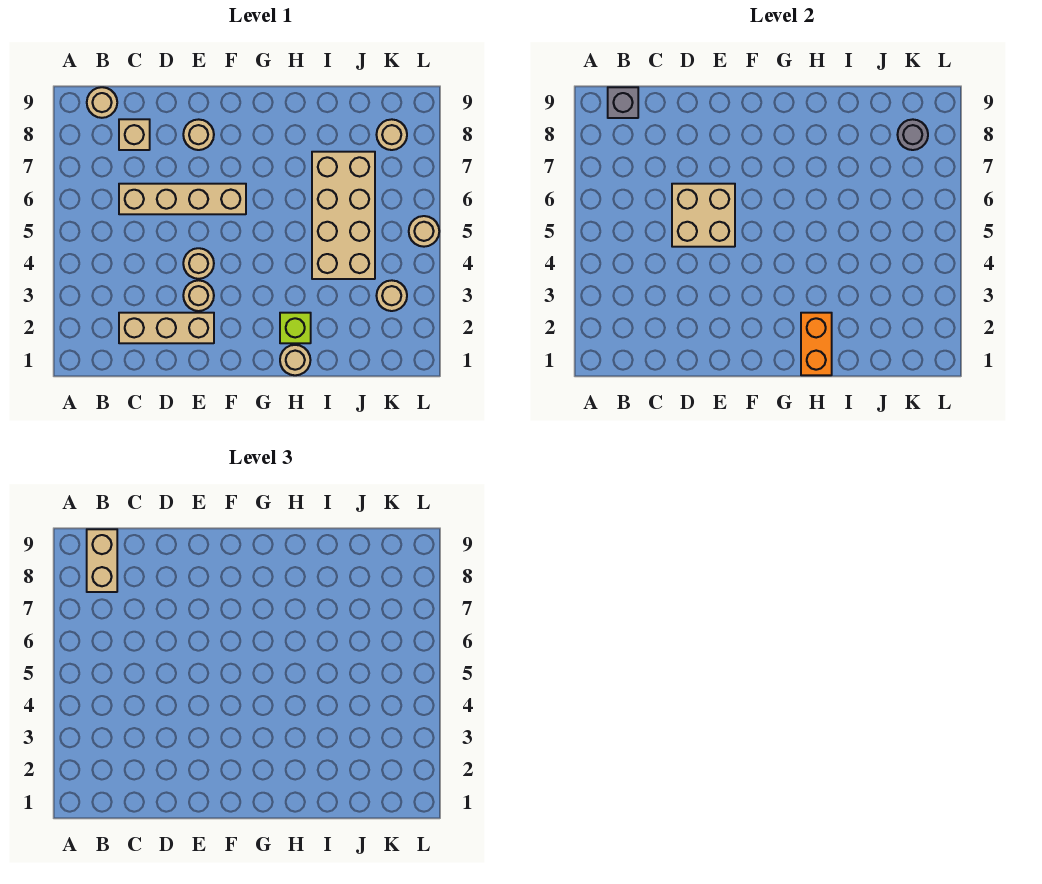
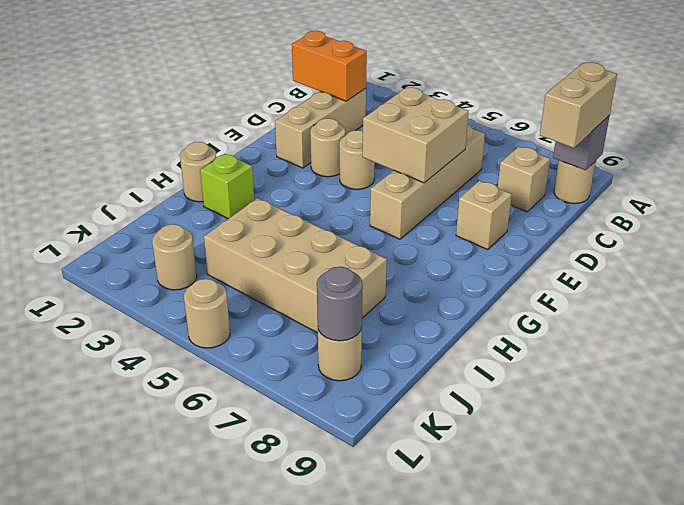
tan 1x2 brick [87,529,117,592] -> tan 1x2 brick turned to [540,62,617,148]
tan 1x1 round brick [183,119,214,150] -> tan 1x1 brick [456,181,512,250]
orange 1x2 brick [801,313,832,375] -> orange 1x2 brick moved to [292,31,367,101]

